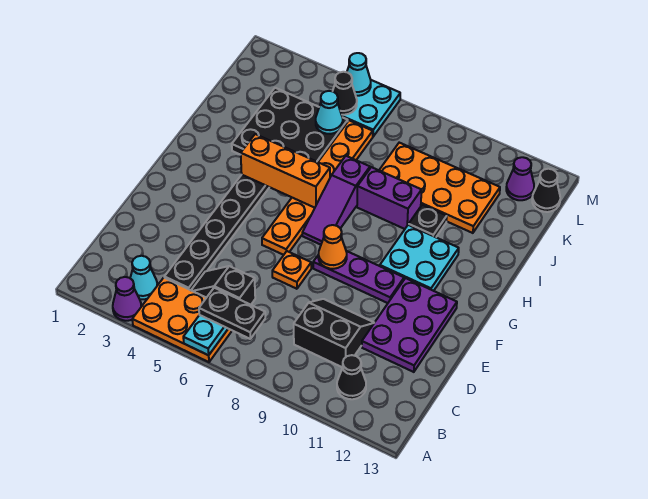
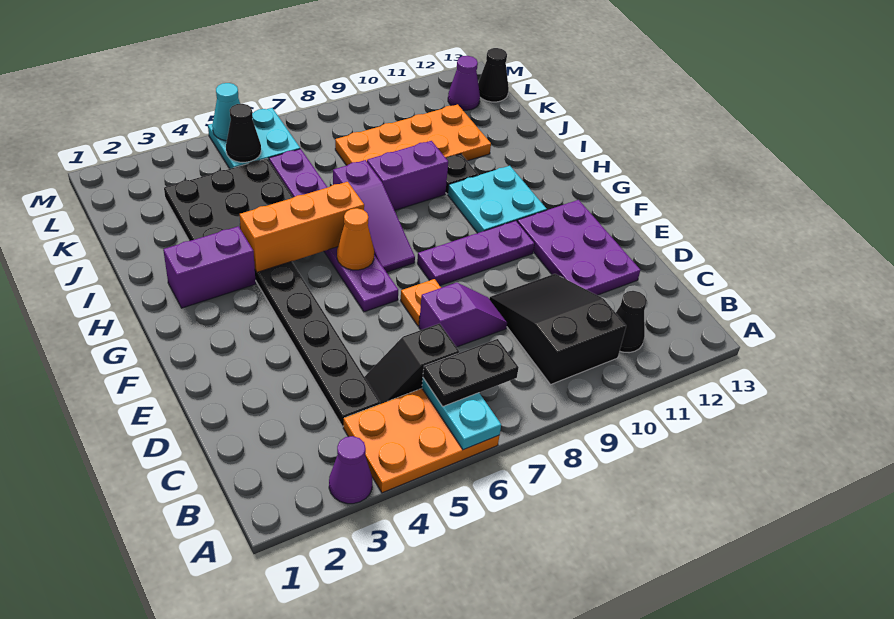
cyan 1x1 cone [130,256,157,299] -> none
black 2x2 slope [294,299,374,368] -> black 2x3 slope [489,274,626,384]
none -> purple 1x2 slope [419,283,507,347]
orange 1x6 plate [262,120,373,255] -> purple 1x6 plate [269,149,398,312]
orange 1x1 cone [318,225,347,269] -> orange 1x1 cone moved to [337,208,374,270]
none -> purple 1x2 brick [163,226,256,308]
cyan 1x1 cone [316,91,343,134] -> none

